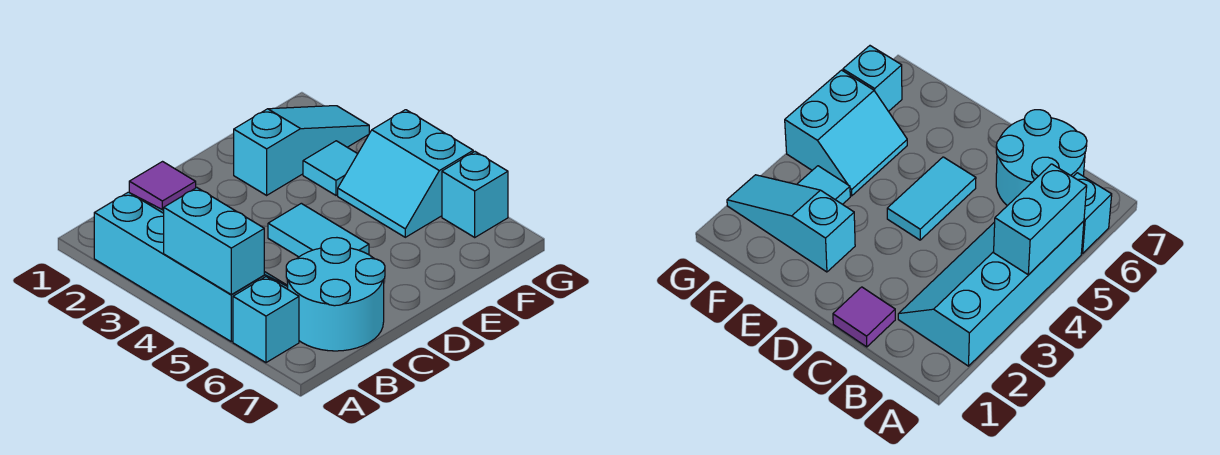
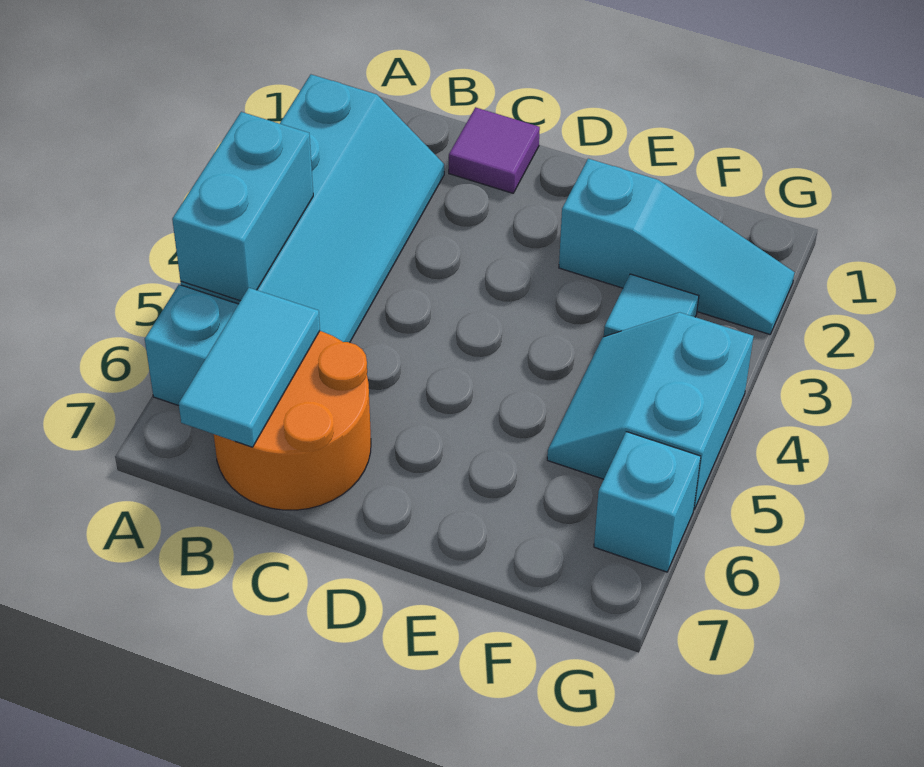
cyan 2x2 round brick [286,238,385,351] -> orange 2x2 round brick [214,331,371,510]
cyan 1x2 tile [268,203,369,257] -> cyan 1x2 tile moved to [179,288,320,447]

